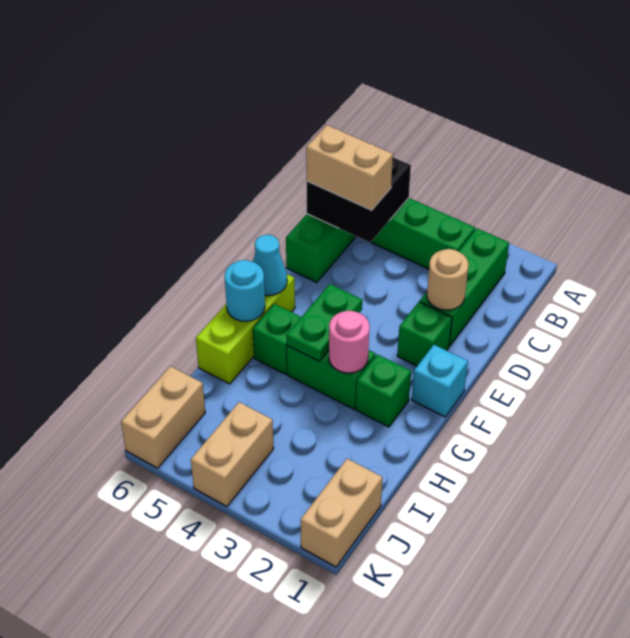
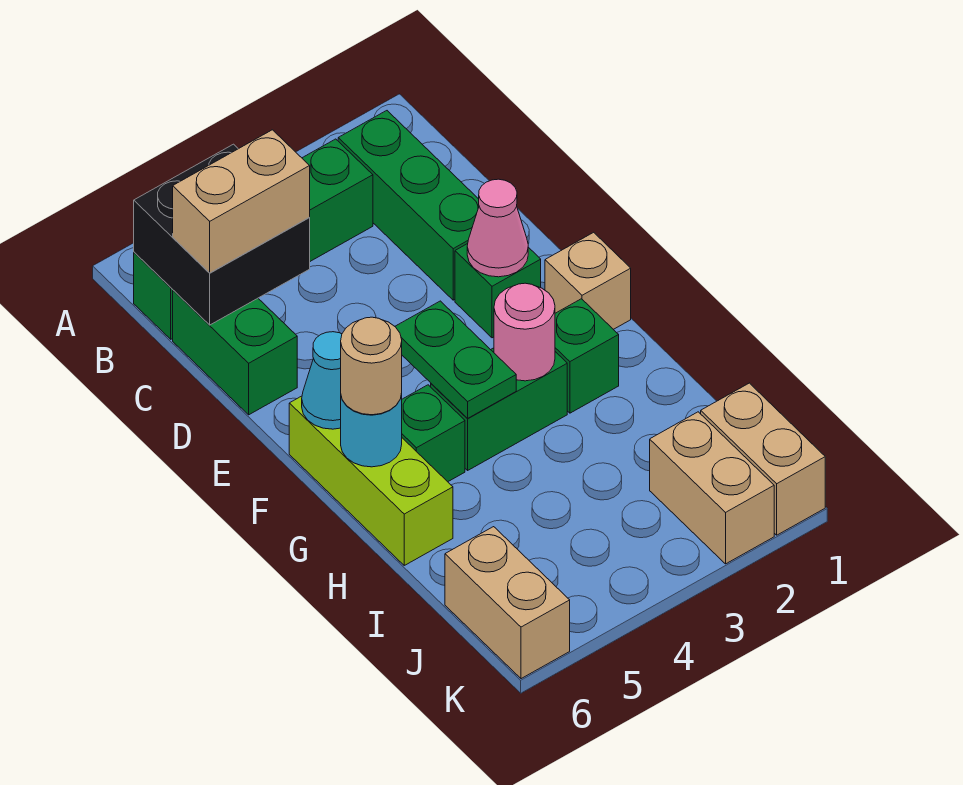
tan 1x1 round brick [427,249,468,310] -> tan 1x1 round brick moved to [341,317,402,415]
none -> pink 1x1 cone [467,179,528,277]
cyan 1x1 brick [412,345,468,417] -> tan 1x1 brick [545,232,631,329]
tan 1x2 brick [191,402,274,506] -> tan 1x2 brick moved to [650,412,774,564]

